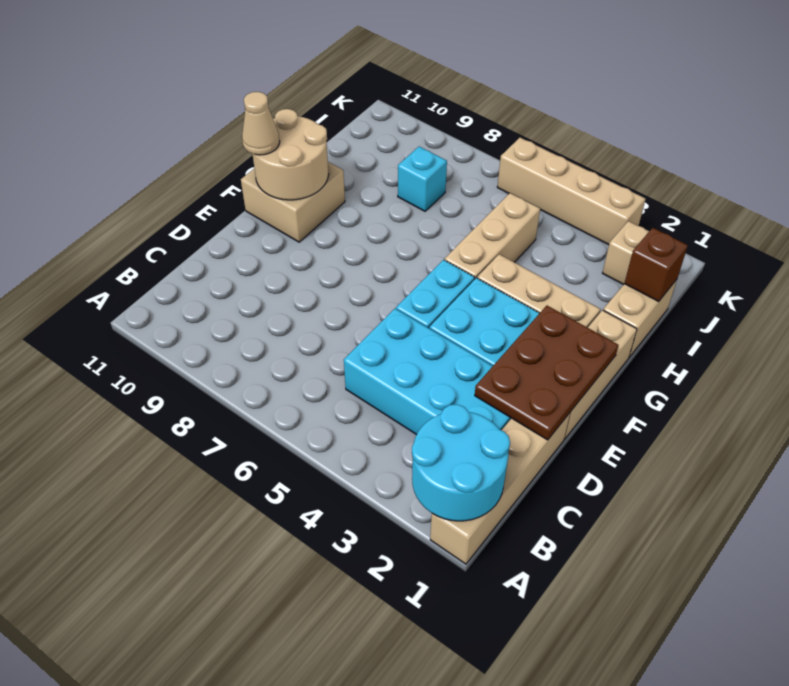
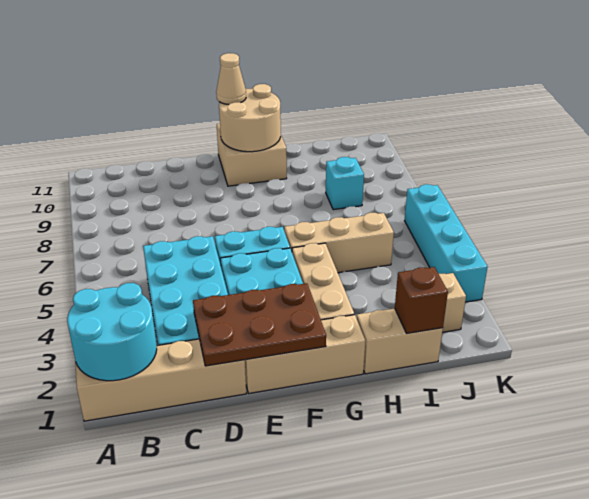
tan 1x4 brick [497,138,646,245] -> cyan 1x4 brick [405,184,487,302]

